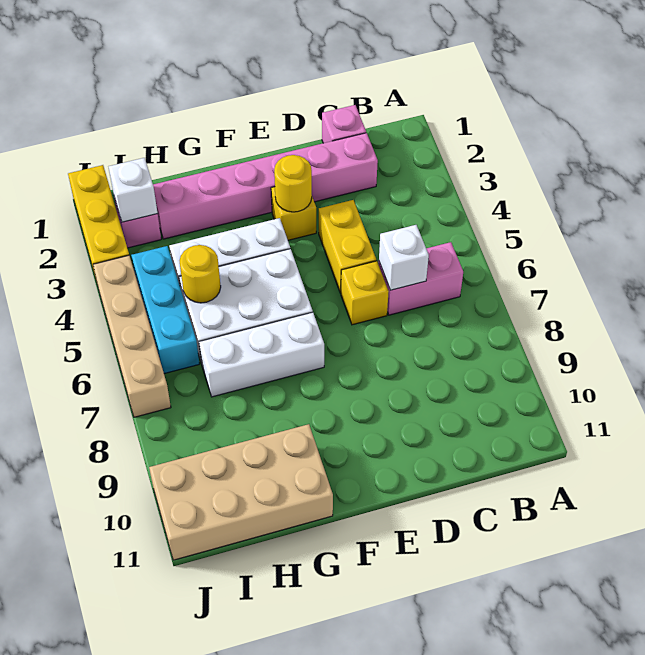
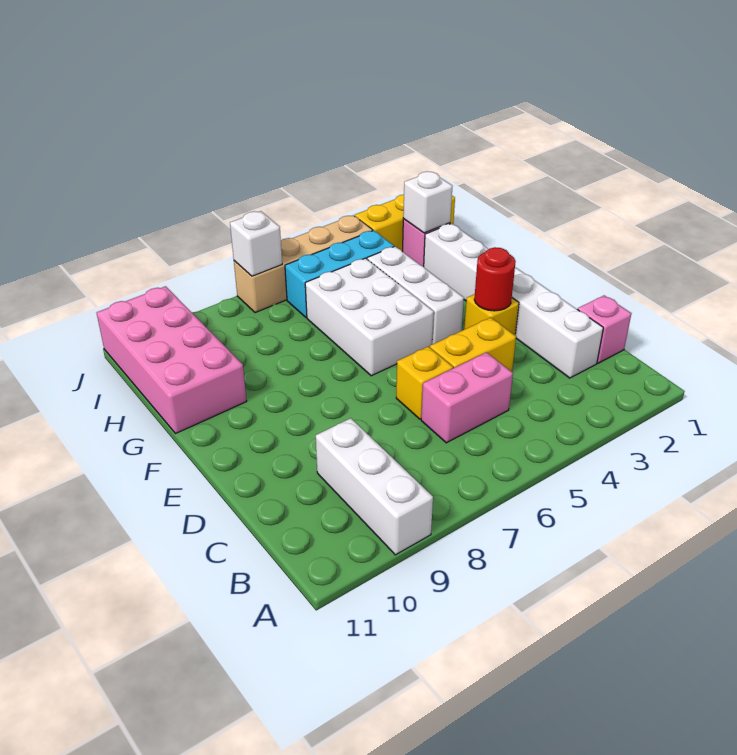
pink 1x2 brick [379,242,463,315] -> pink 1x2 brick turned to [421,352,513,443]
pink 1x6 brick [153,133,378,239] -> white 1x6 brick [424,224,603,378]
white 1x1 brick [379,225,429,290] -> white 1x1 brick moved to [230,211,282,276]
yellow 1x1 round brick [274,155,312,212] -> red 1x1 round brick [474,247,516,311]
white 1x3 brick [199,312,324,397] -> white 1x3 brick moved to [316,418,433,555]
tan 2x4 brick [149,424,333,560] -> pink 2x4 brick [97,286,247,434]
yellow 1x1 round brick [179,245,221,303] -> none

